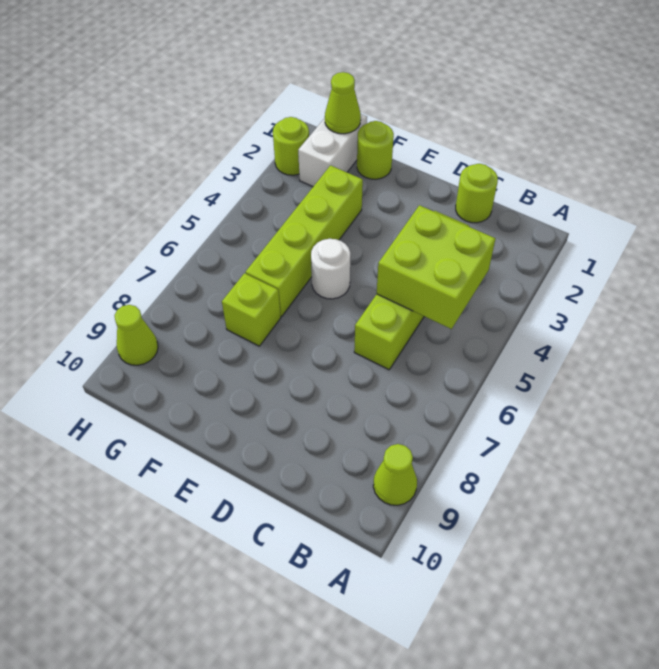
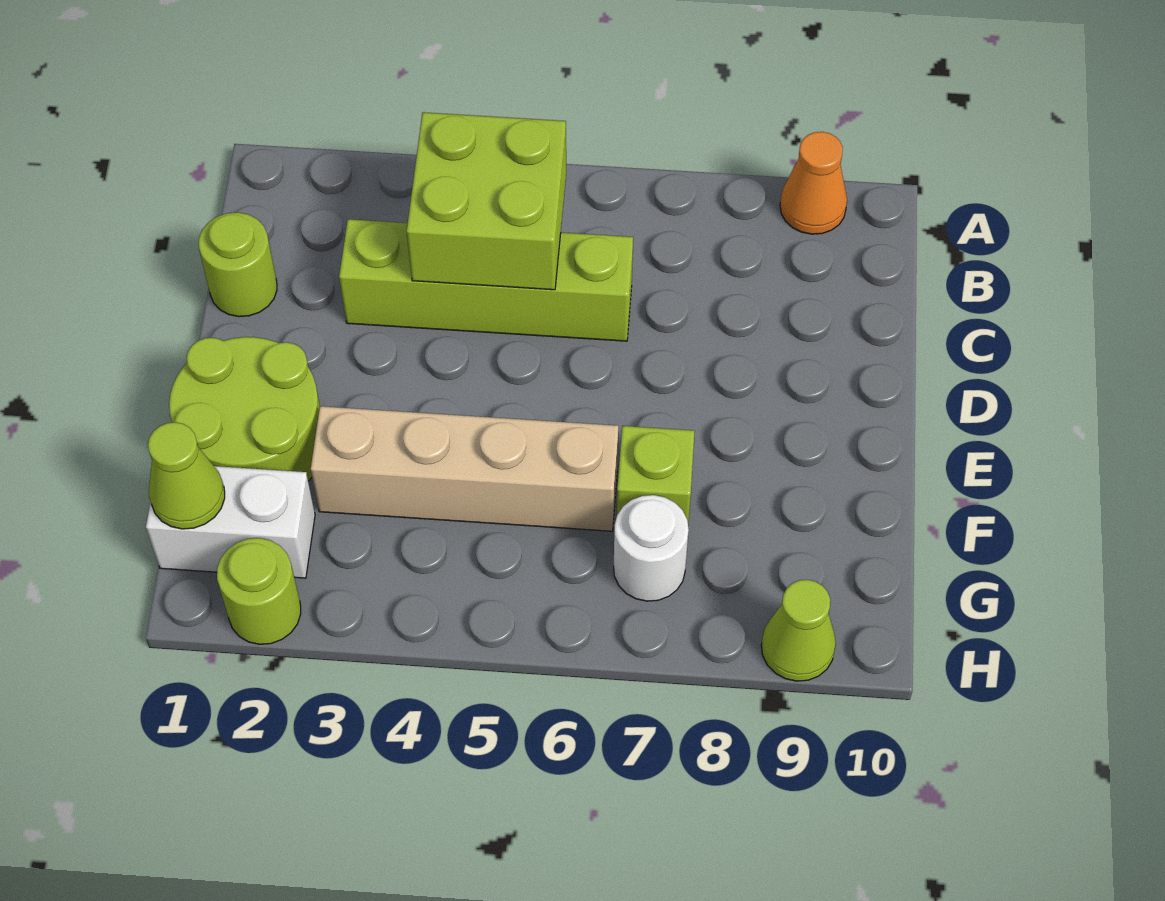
lime 1x1 cone [373,444,417,505] -> orange 1x1 cone [780,132,847,234]
white 1x1 round brick [311,239,350,299] -> white 1x1 round brick moved to [614,495,689,601]
lime 1x1 round brick [357,121,394,179] -> lime 2x2 round brick [169,337,320,481]
lime 1x4 brick [246,165,363,316] -> tan 1x4 brick [311,406,619,531]

